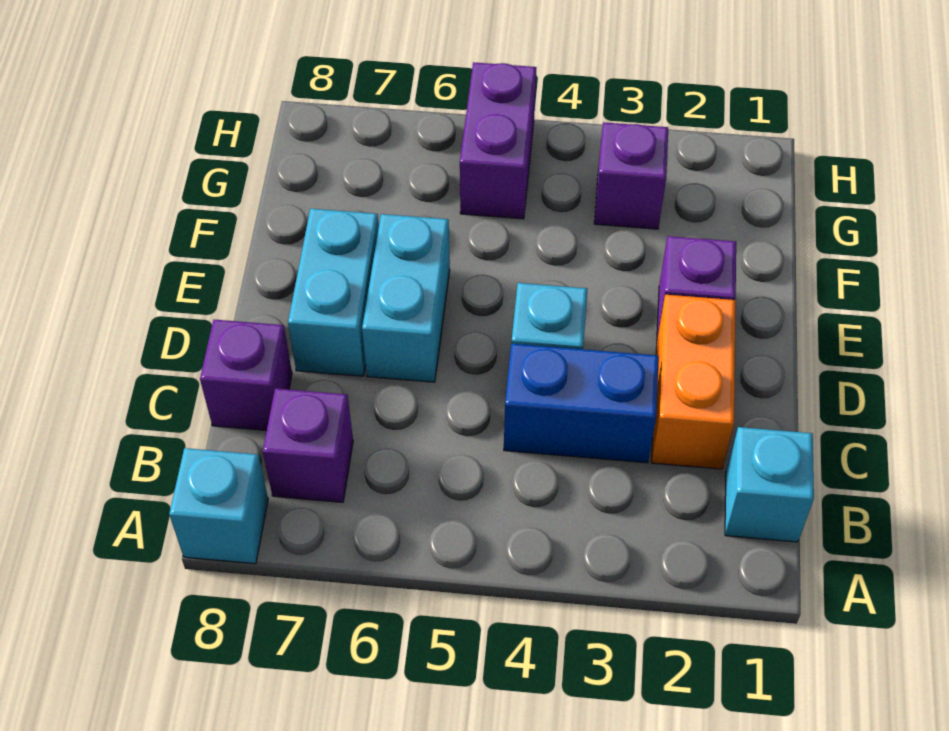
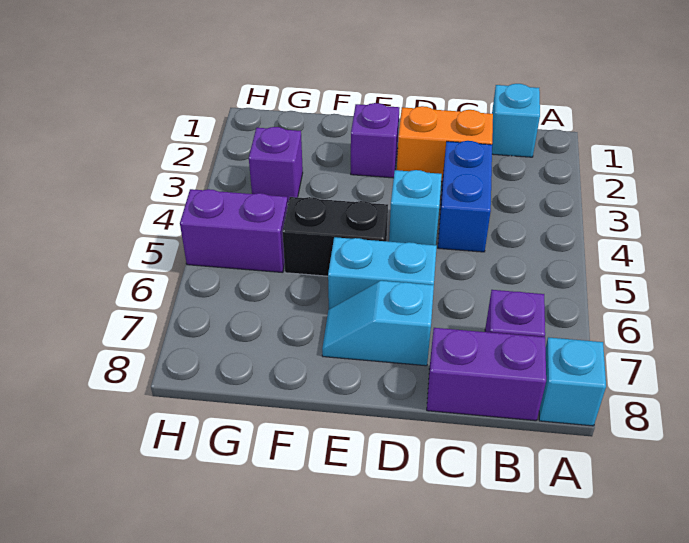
purple 1x1 brick [200,320,292,431] -> purple 1x2 brick [427,328,546,421]
cyan 1x2 brick [288,209,379,376] -> cyan 1x2 slope [322,281,434,366]
none -> black 1x2 brick [282,197,388,276]

